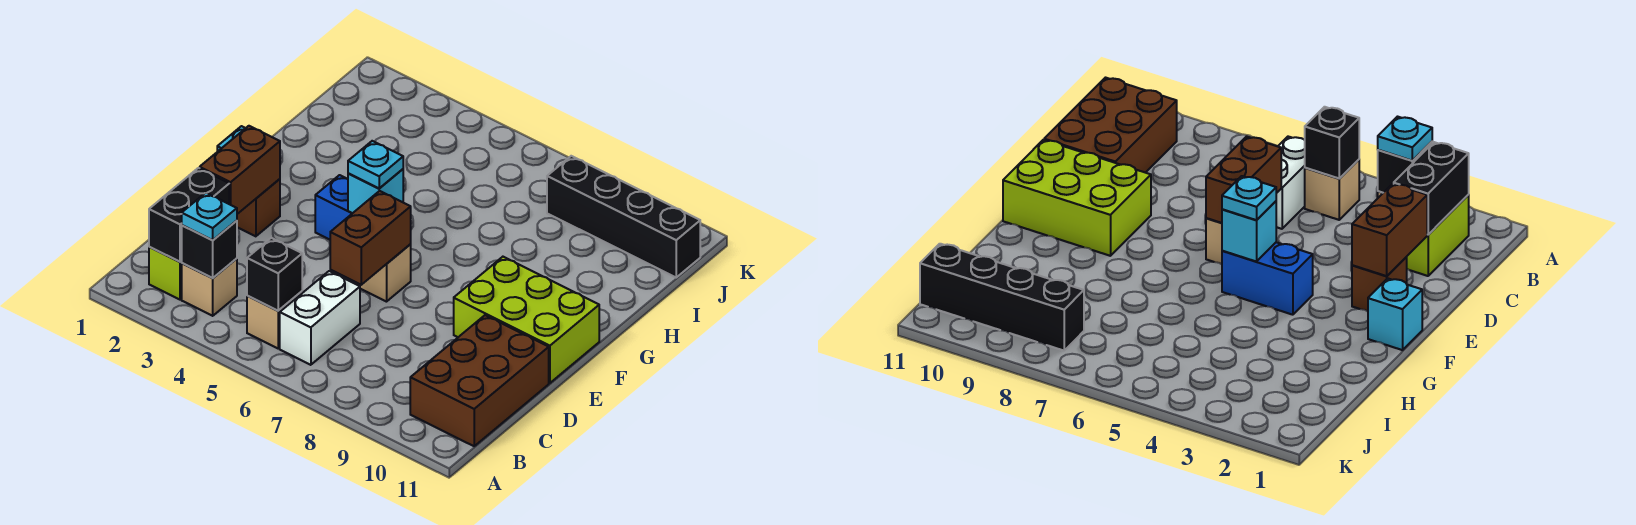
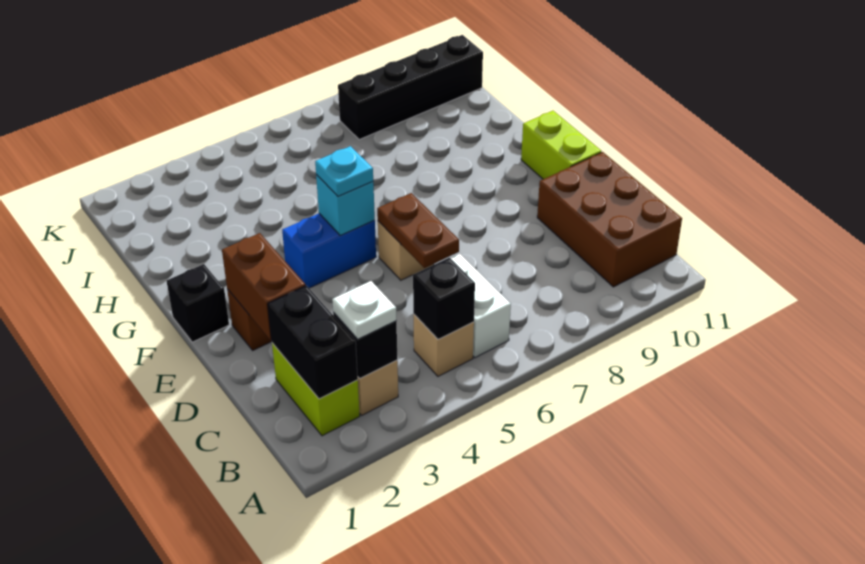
cyan 1x1 plate [182,193,237,240] -> white 1x1 plate [332,281,396,339]
brown 1x2 brick [330,191,411,285] -> brown 1x2 plate [377,193,459,268]
lime 2x3 brick [454,257,599,383] -> lime 1x2 brick [521,111,601,179]
cyan 1x1 brick [1368,278,1422,350] -> black 1x1 brick [167,264,229,342]

